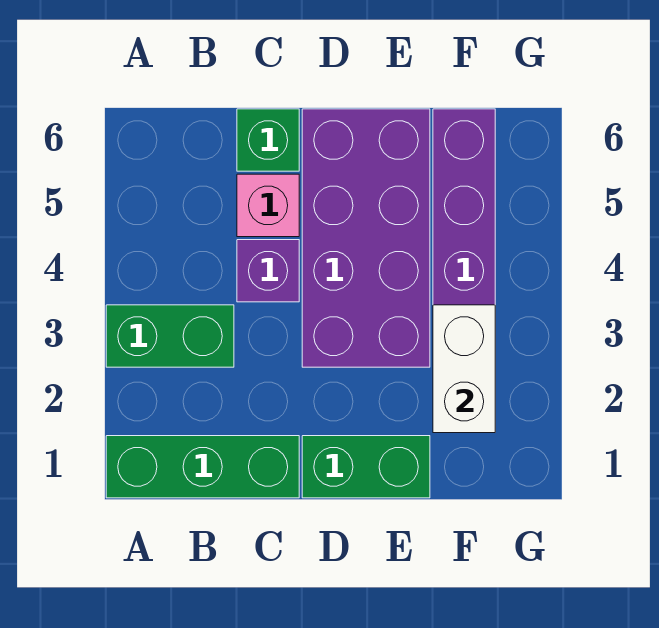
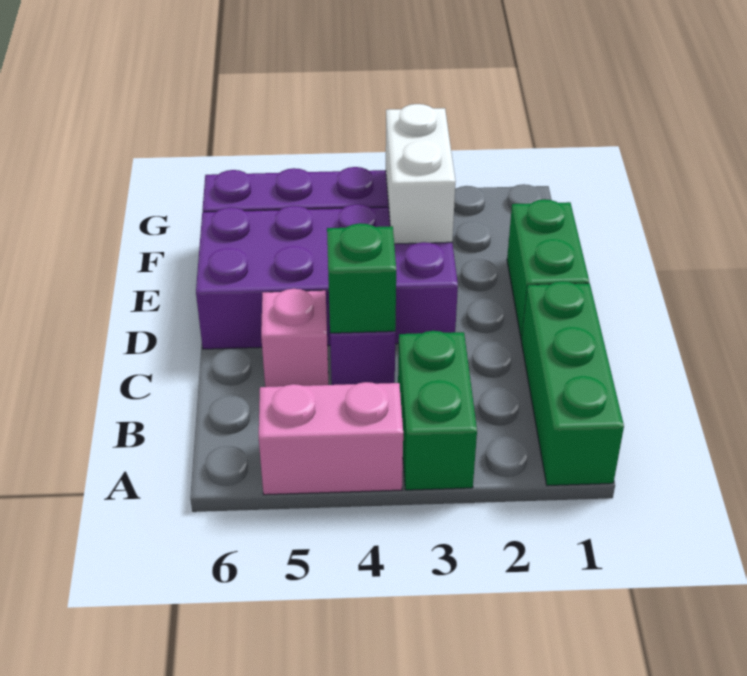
none -> pink 1x2 brick [259,382,403,495]
green 1x1 brick [237,109,299,171] -> green 1x1 brick moved to [327,223,396,333]
white 1x2 brick [433,305,495,433] -> white 1x2 brick turned to [386,104,456,244]

